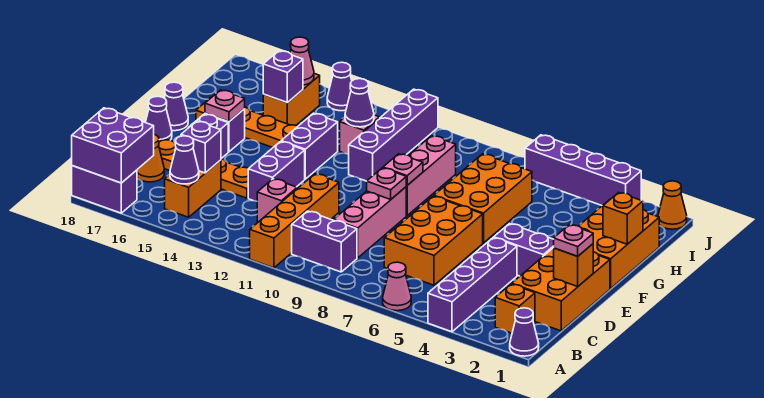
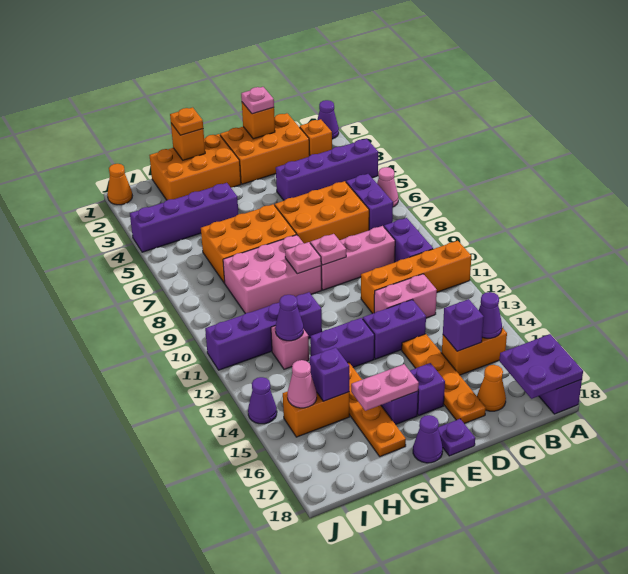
purple 2x2 brick [72,108,154,183] -> purple 2x2 plate [499,334,583,399]
pink 1x1 brick [257,179,297,222] -> pink 1x2 brick [374,274,437,318]
purple 1x2 brick [494,224,554,276] -> purple 1x2 brick moved to [346,174,393,230]
purple 1x1 cone [145,96,172,142] -> purple 1x1 plate [438,419,475,456]
pink 1x3 brick [406,136,456,216] -> pink 2x3 brick [223,235,322,314]
pink 1x1 plate [205,90,245,122] -> pink 1x2 plate [351,364,419,411]
none -> orange 1x1 plate [170,107,203,135]
purple 1x4 brick [525,135,641,206] -> purple 1x4 brick turned to [130,183,238,252]

